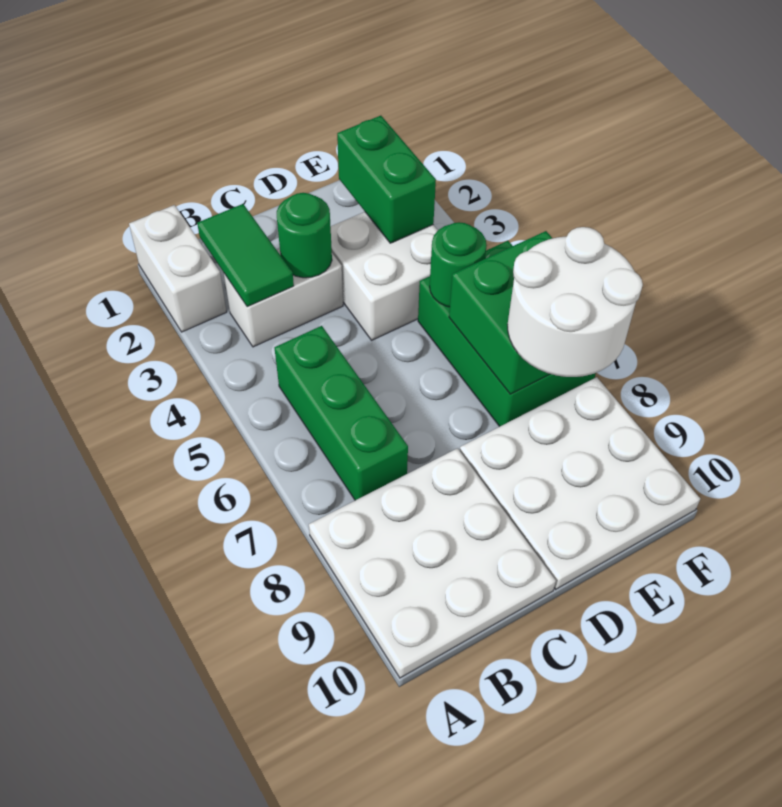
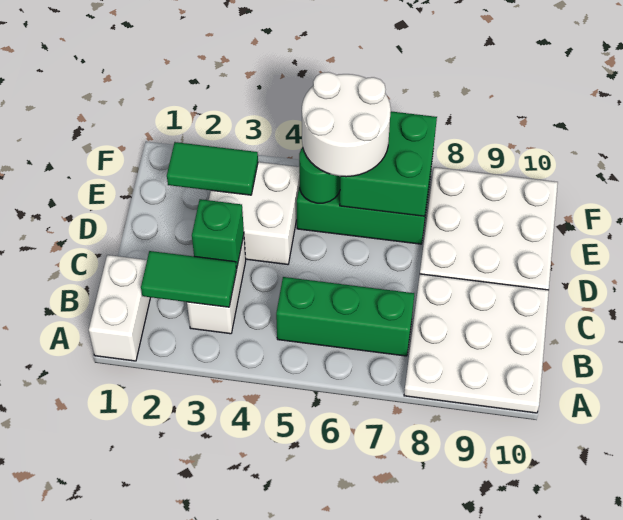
white 1x2 brick [129,205,227,332] -> white 1x2 brick turned to [89,255,151,361]
green 1x1 round brick [277,193,332,278] -> green 1x1 brick [192,199,244,269]
green 1x2 brick [337,116,436,243] -> green 1x2 tile [167,142,258,195]
white 2x2 round brick [508,227,643,377] -> white 2x2 round brick moved to [302,72,391,177]

